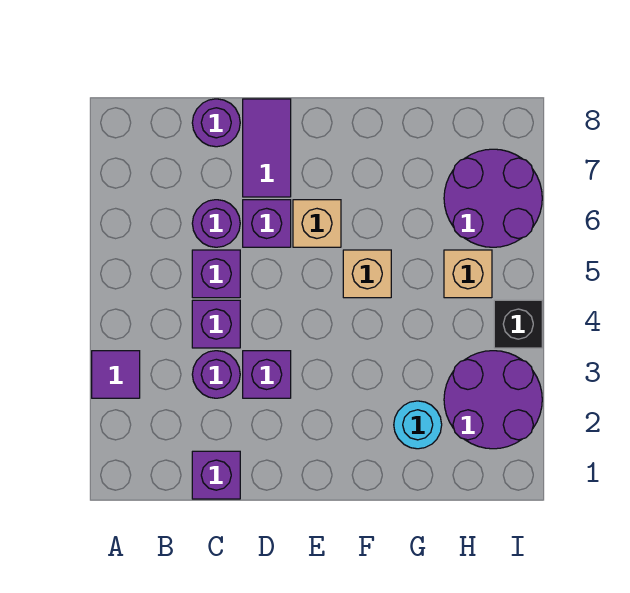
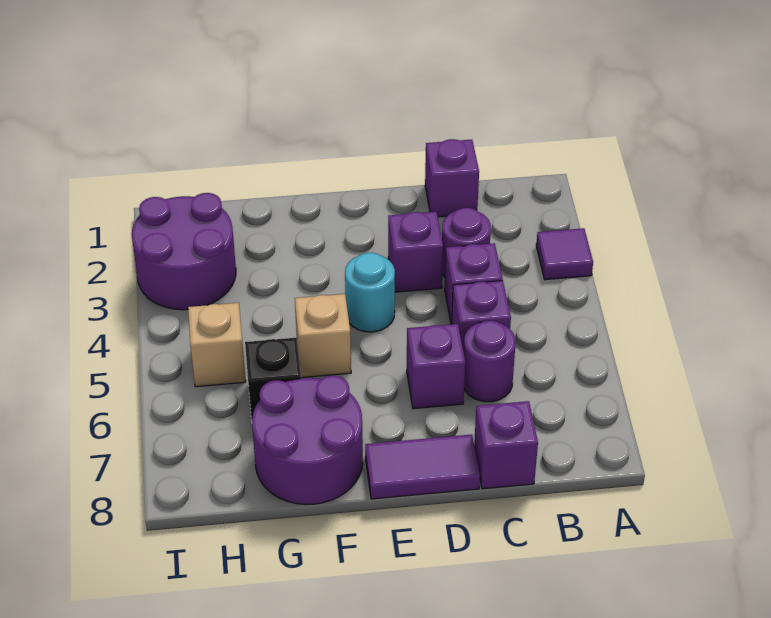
purple 1x1 round brick [192,99,240,147] -> purple 1x1 brick [474,401,538,489]
purple 1x2 tile [243,99,291,197] -> purple 1x2 tile turned to [365,434,480,499]
tan 1x1 brick [293,200,341,247] -> none
cyan 1x1 round brick [394,401,442,449] -> cyan 1x1 round brick moved to [345,253,395,332]
purple 2x2 round brick [444,149,542,247] -> purple 2x2 round brick moved to [252,375,363,505]
black 1x1 brick [494,300,542,348] -> black 1x1 brick moved to [245,338,301,420]

